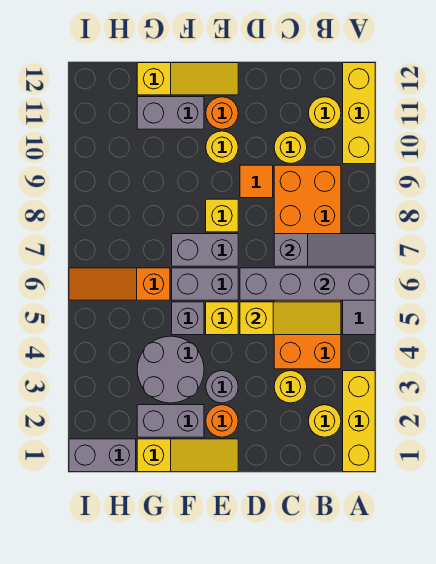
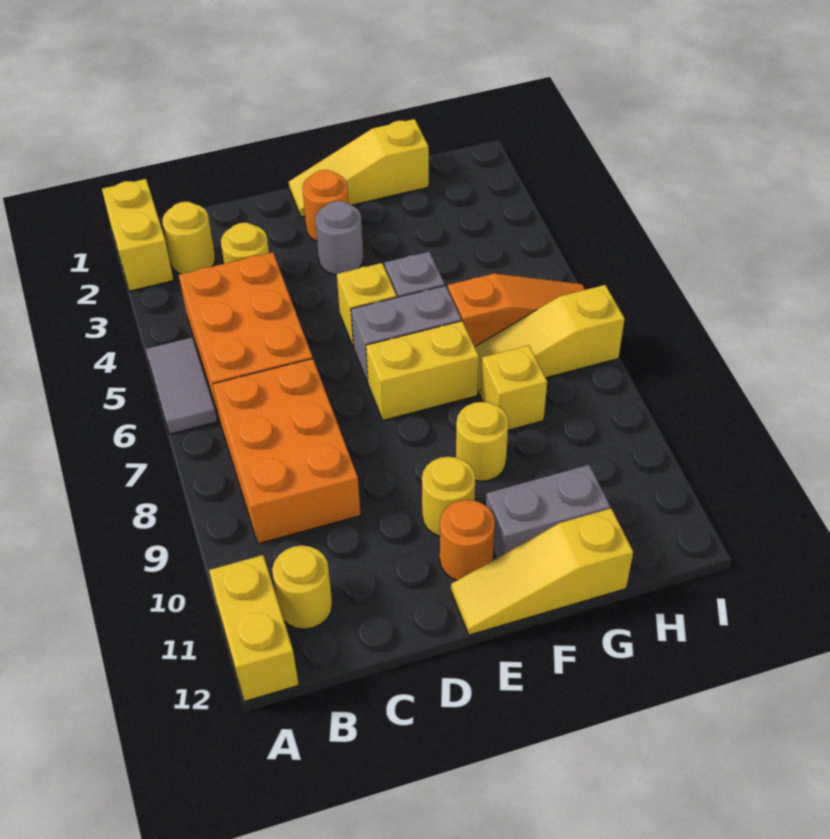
yellow 1x3 brick [343,371,375,472] -> yellow 1x2 brick [102,179,174,291]
grey 1x4 brick [240,268,375,300] -> none
grey 1x3 slope [274,234,375,266] -> none
yellow 1x3 brick [343,63,375,164] -> yellow 1x2 brick [209,555,299,702]
yellow 1x3 slope [240,302,341,335] -> yellow 1x3 slope moved to [475,285,625,395]
yellow 1x1 round brick [274,131,307,164] -> yellow 1x1 round brick moved to [456,402,509,481]
orange 1x1 tile [240,165,273,198] -> none
grey 1x2 brick [172,234,238,266] -> yellow 1x2 brick [366,321,479,420]
yellow 1x1 brick [206,199,238,232] -> yellow 1x1 brick moved to [481,345,547,430]
grey 1x2 brick [137,405,204,437] -> none
grey 2x2 round brick [137,336,204,403] -> none
grey 1x2 brick [69,439,136,472] -> none

